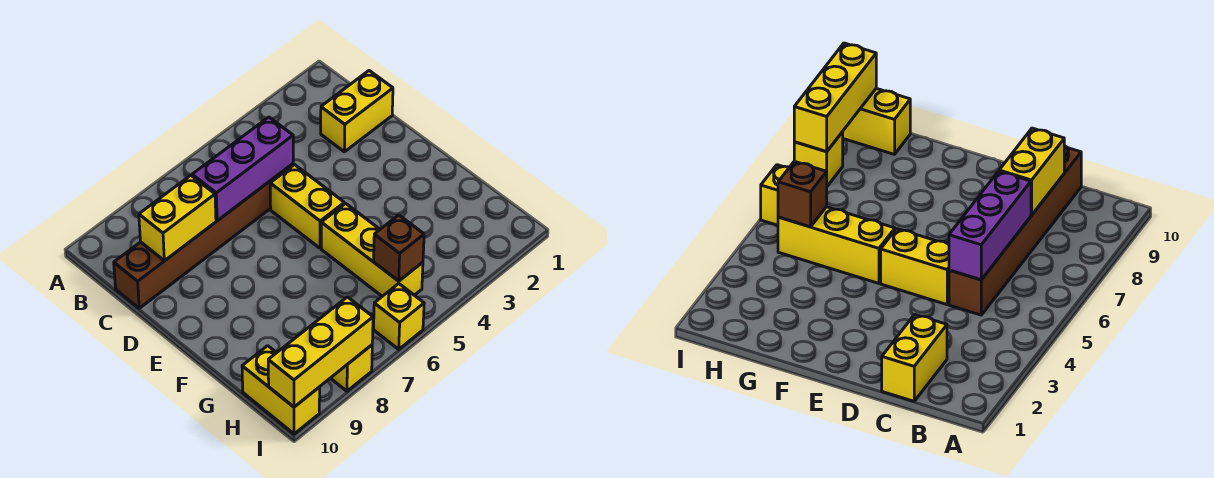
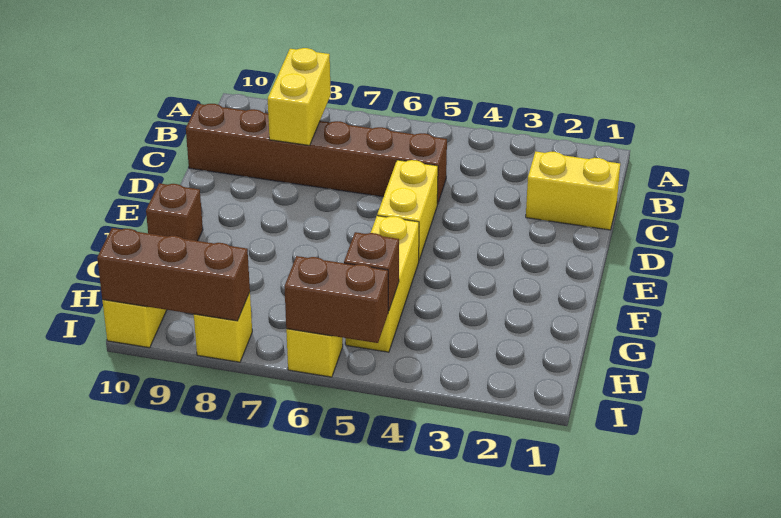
purple 1x3 brick [192,117,293,221] -> none
yellow 1x2 brick [139,175,216,261] -> yellow 1x2 brick turned to [268,48,331,145]
none -> brown 1x1 brick [146,183,203,241]
none -> brown 1x2 brick [284,256,388,343]
yellow 1x3 brick [268,297,373,407] -> brown 1x3 brick [97,228,250,321]

